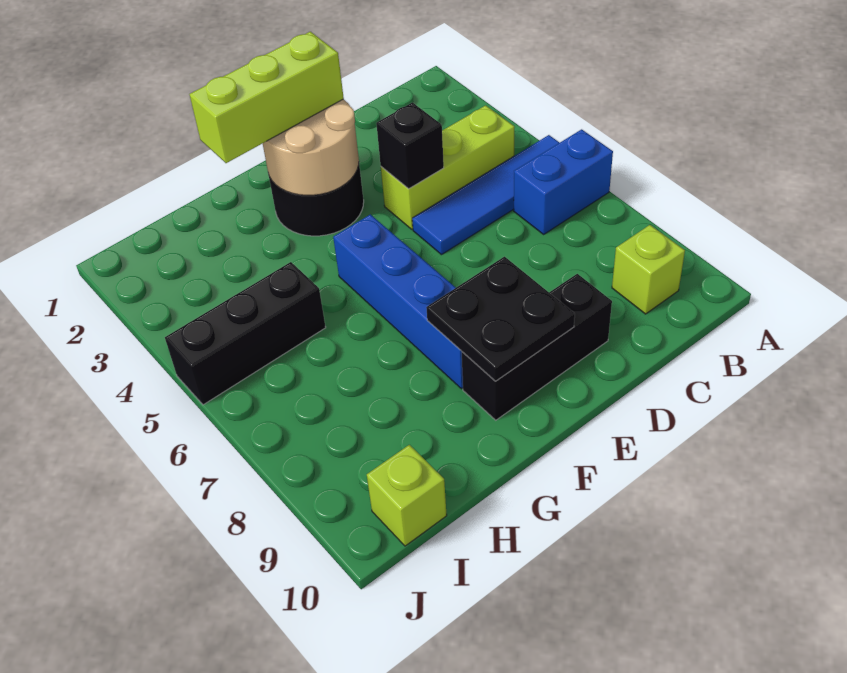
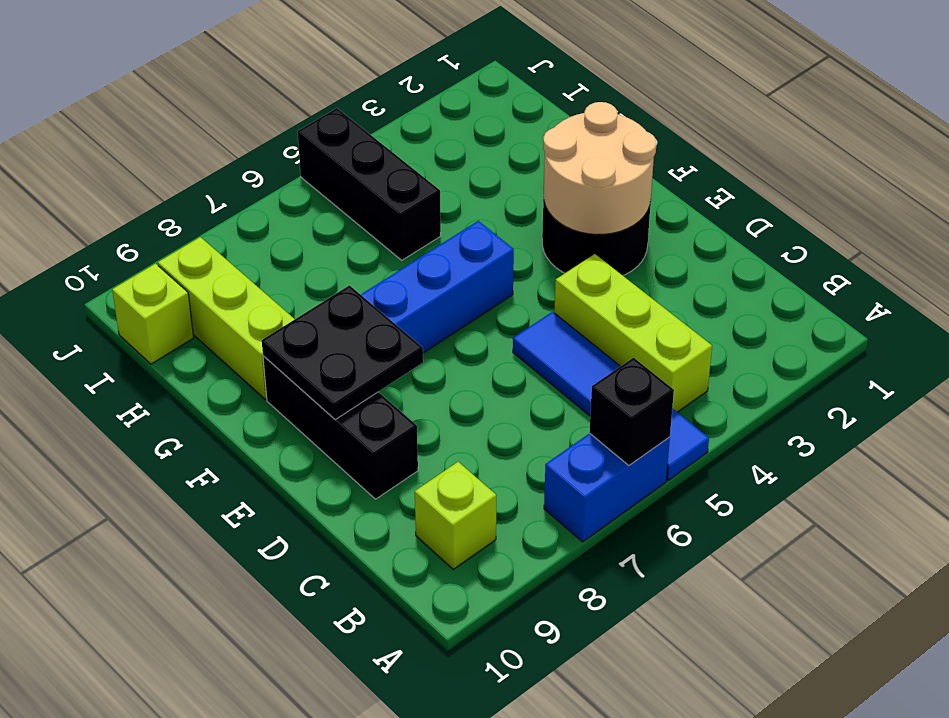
blue 1x2 brick [514,129,613,234] -> blue 1x2 brick turned to [544,433,670,542]
black 1x1 brick [376,102,444,189] -> black 1x1 brick moved to [589,358,674,465]
lime 1x3 brick [189,32,344,163] -> lime 1x3 brick moved to [158,237,295,399]

